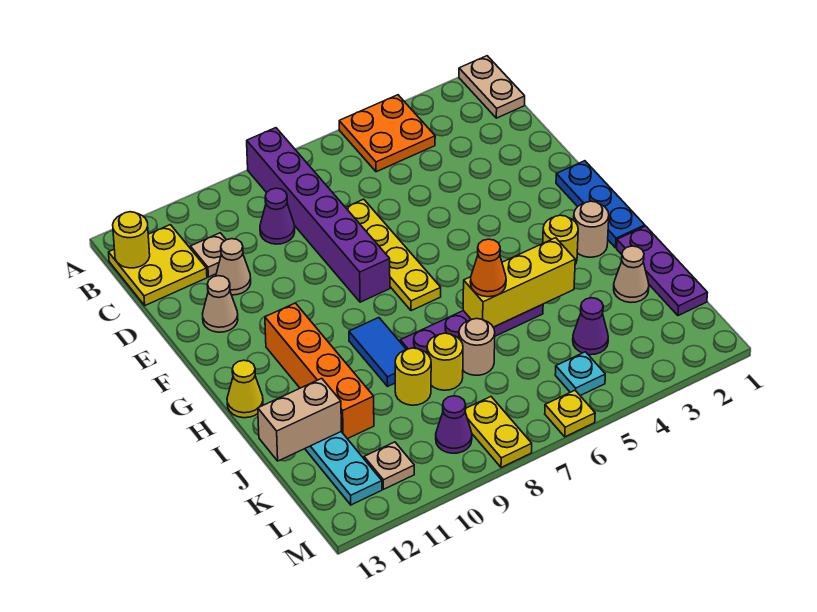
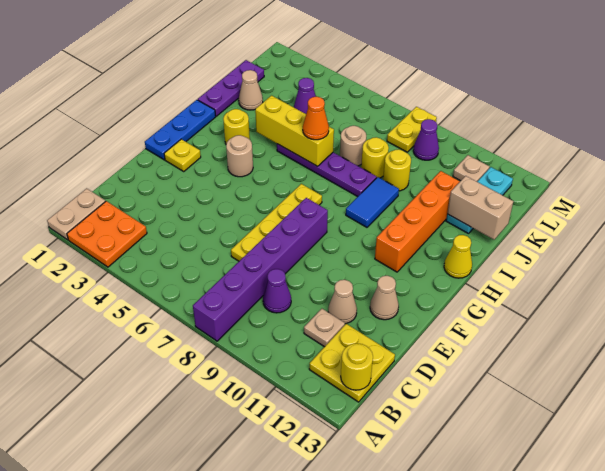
orange 2x2 plate [339,95,435,172] -> orange 2x2 plate moved to [67,201,147,267]
tan 1x1 round brick [574,201,609,257] -> tan 1x1 round brick moved to [226,135,253,177]
cyan 1x1 plate [555,352,605,396] -> none
yellow 1x1 plate [545,390,595,437] -> yellow 1x1 plate moved to [164,139,201,171]

